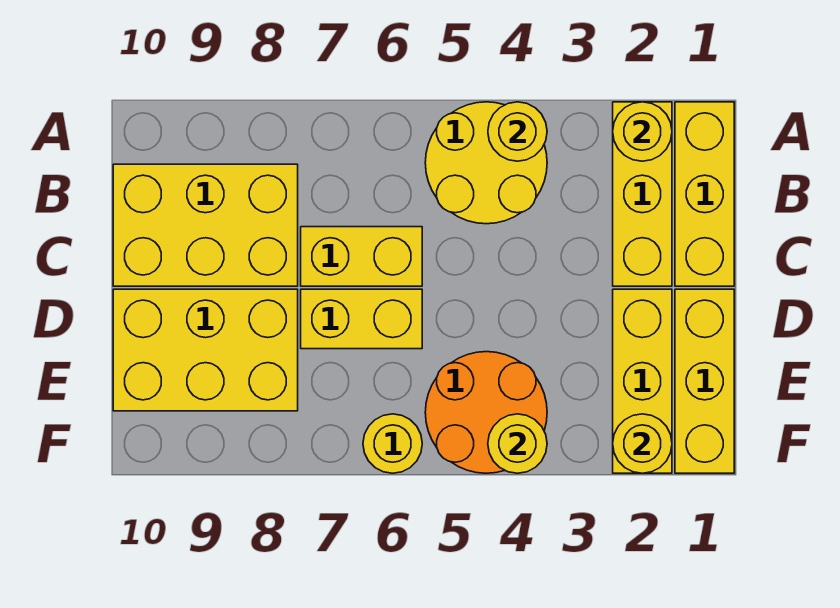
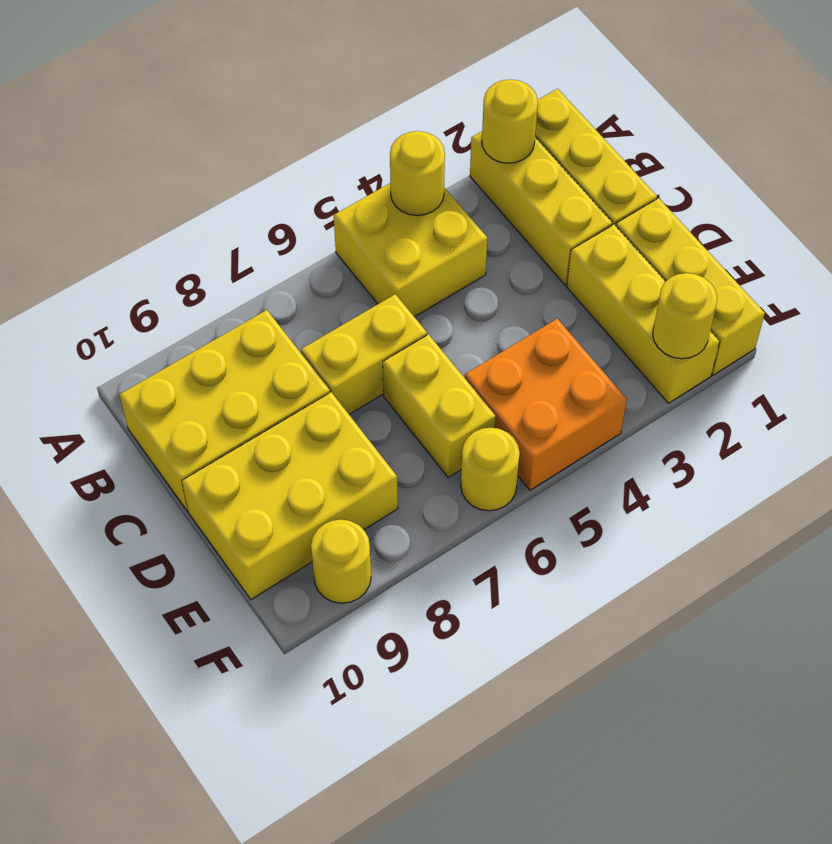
yellow 2x2 round brick [425,102,547,224] -> yellow 2x2 brick [334,183,487,317]
yellow 1x2 brick [301,289,422,349] -> yellow 1x2 brick turned to [383,335,496,478]
orange 2x2 round brick [425,352,547,473] -> orange 2x2 brick [465,319,627,490]
yellow 1x1 round brick [488,414,547,473] -> yellow 1x1 round brick moved to [311,519,371,603]

